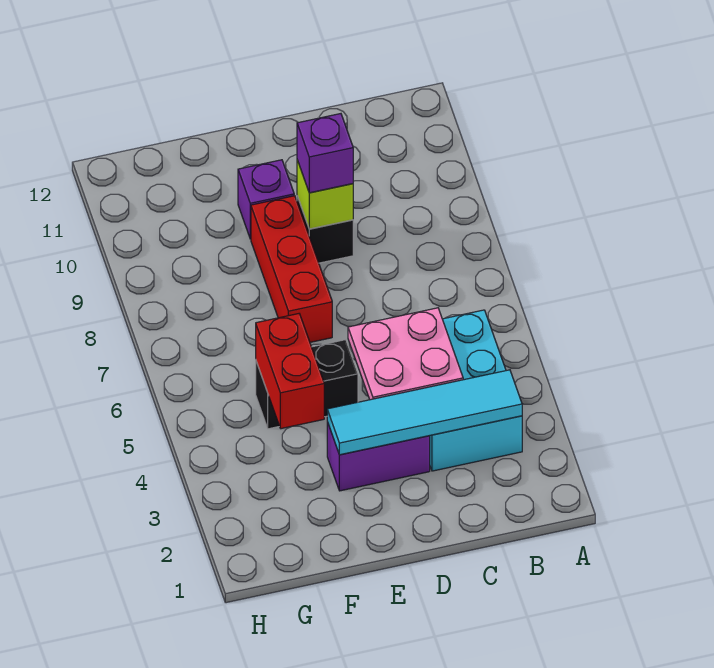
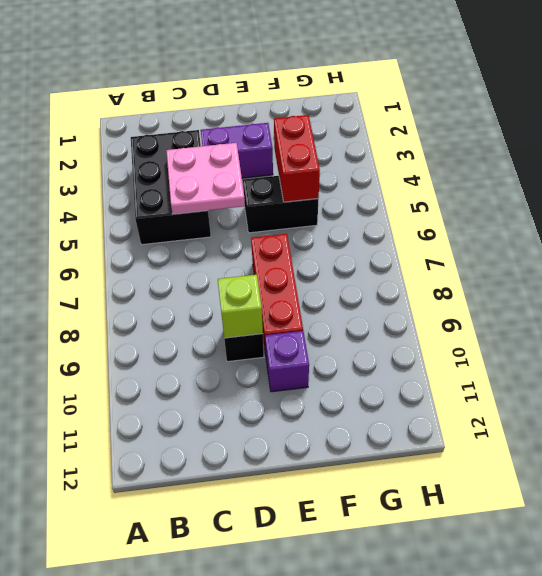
cyan 2x3 brick [430,310,522,471] -> black 2x3 brick [131,130,211,245]
cyan 1x4 tile [327,370,522,455] -> none
purple 1x1 brick [297,114,353,193] -> none

